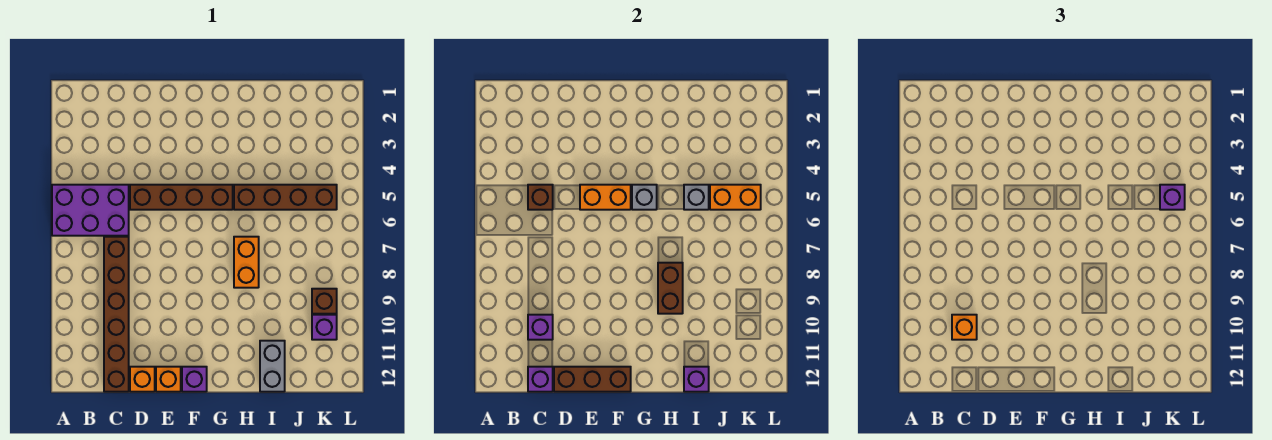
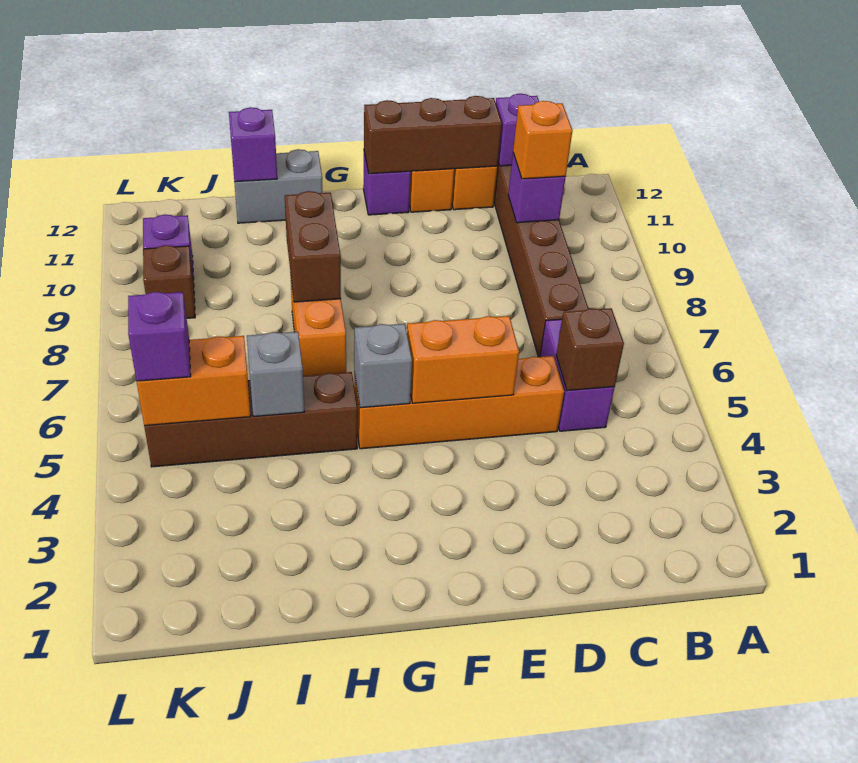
purple 2x3 brick [52,185,129,236] -> purple 1x2 brick [540,319,615,431]
brown 1x4 brick [130,185,233,210] -> orange 1x4 brick [354,356,564,449]
grey 1x2 brick [260,341,285,392] -> grey 1x2 brick turned to [234,149,323,223]

